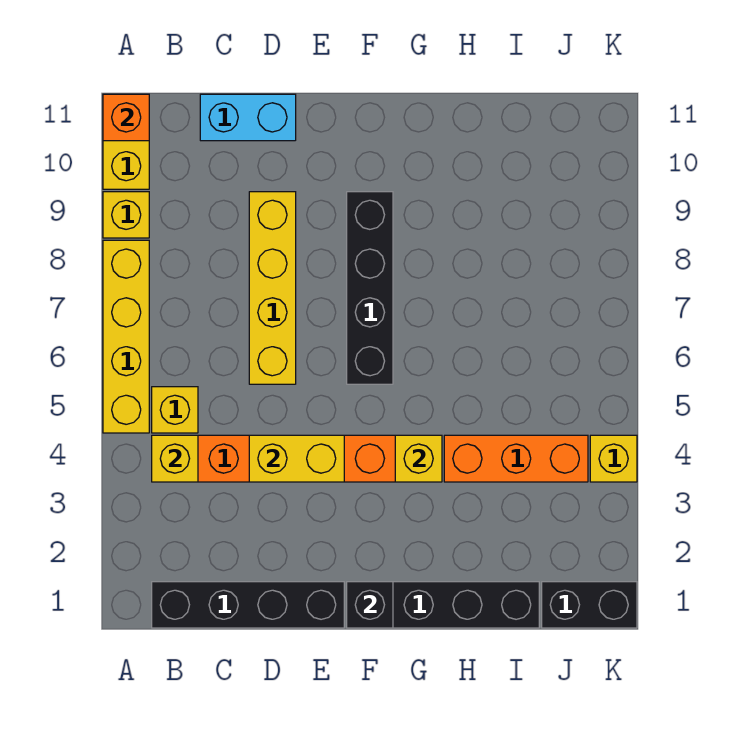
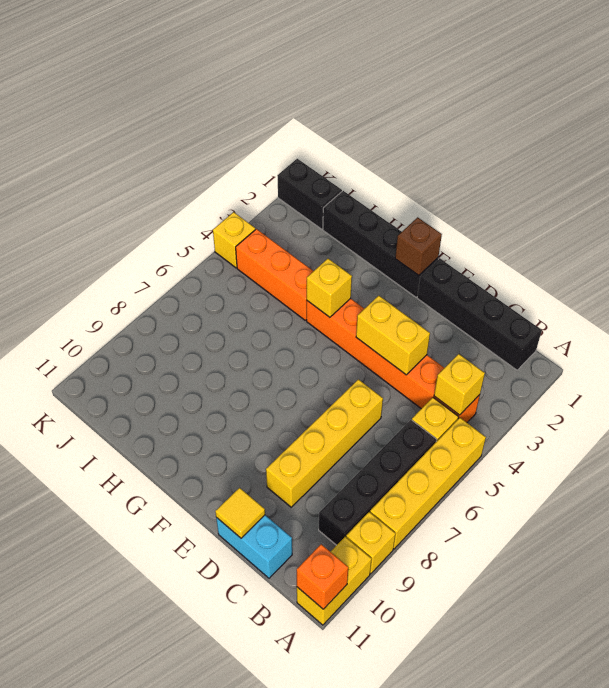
none -> yellow 1x1 tile [215,488,265,538]
black 1x1 brick [347,582,393,628] -> brown 1x1 brick [395,217,442,275]
black 1x4 brick [347,192,393,384] -> black 1x4 brick moved to [319,420,437,545]

